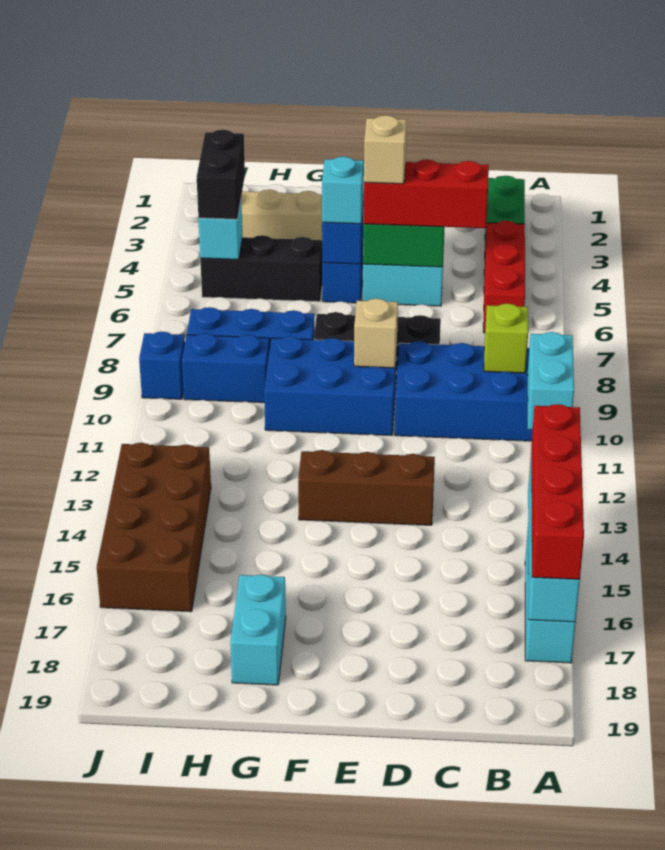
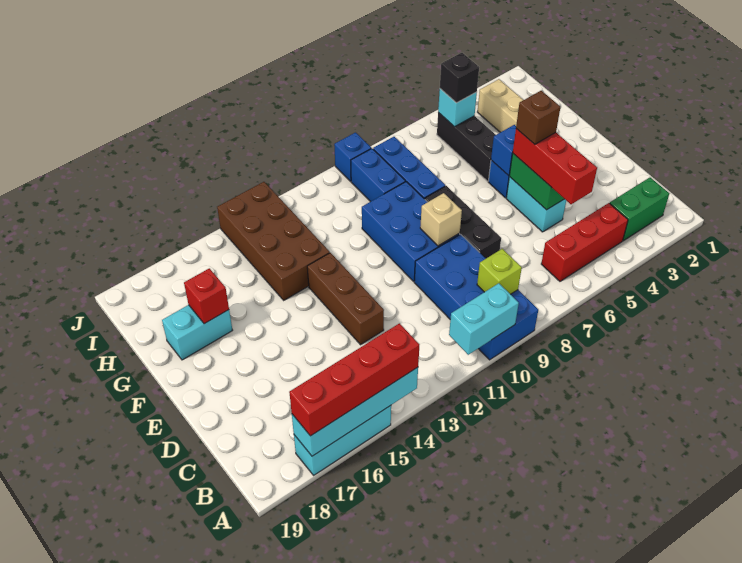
tan 1x1 brick [364,115,406,184] -> brown 1x1 brick [516,91,560,144]
cyan 1x1 brick [322,157,364,224] -> none
none -> red 1x1 brick [184,268,229,324]
black 1x2 brick [197,130,245,219] -> black 1x1 brick [440,53,479,103]
brown 2x4 brick [97,443,211,612] -> brown 2x4 brick turned to [217,182,330,300]

